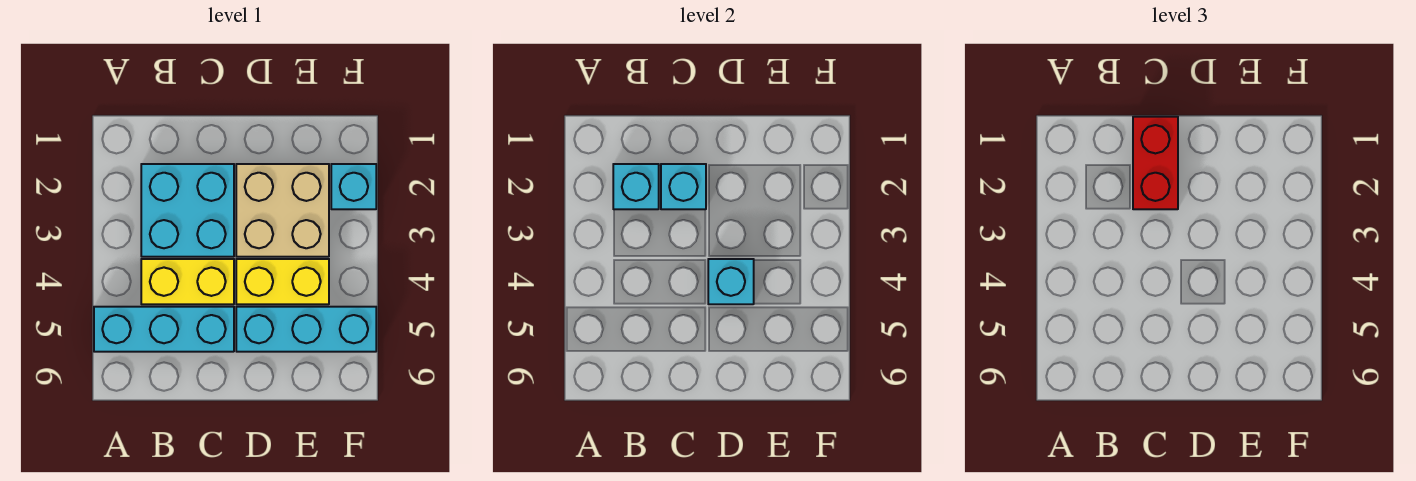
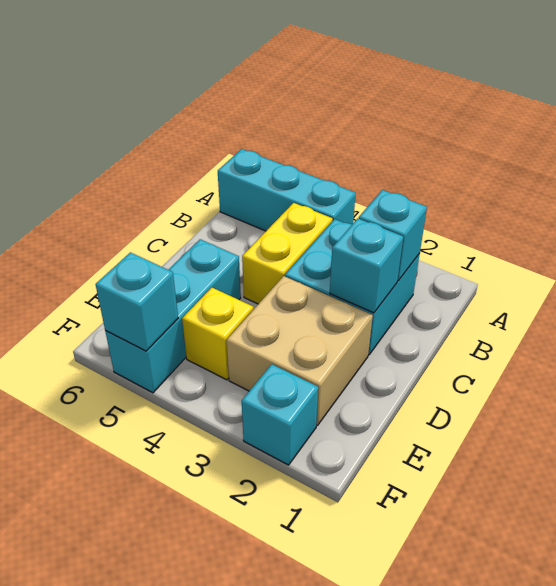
cyan 1x3 brick [94,307,234,352] -> cyan 1x3 brick turned to [218,149,356,231]
red 1x2 brick [1133,117,1178,209] -> none
yellow 1x2 brick [236,259,329,304] -> yellow 1x1 brick [182,288,253,380]
cyan 1x1 brick [708,259,754,304] -> cyan 1x1 brick moved to [96,253,178,351]

